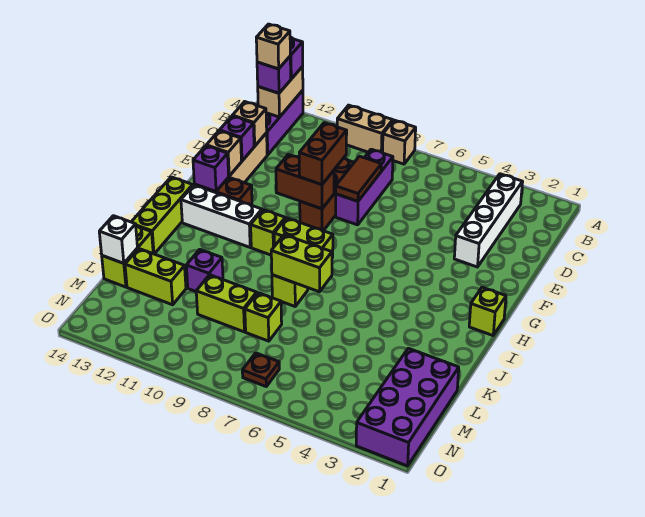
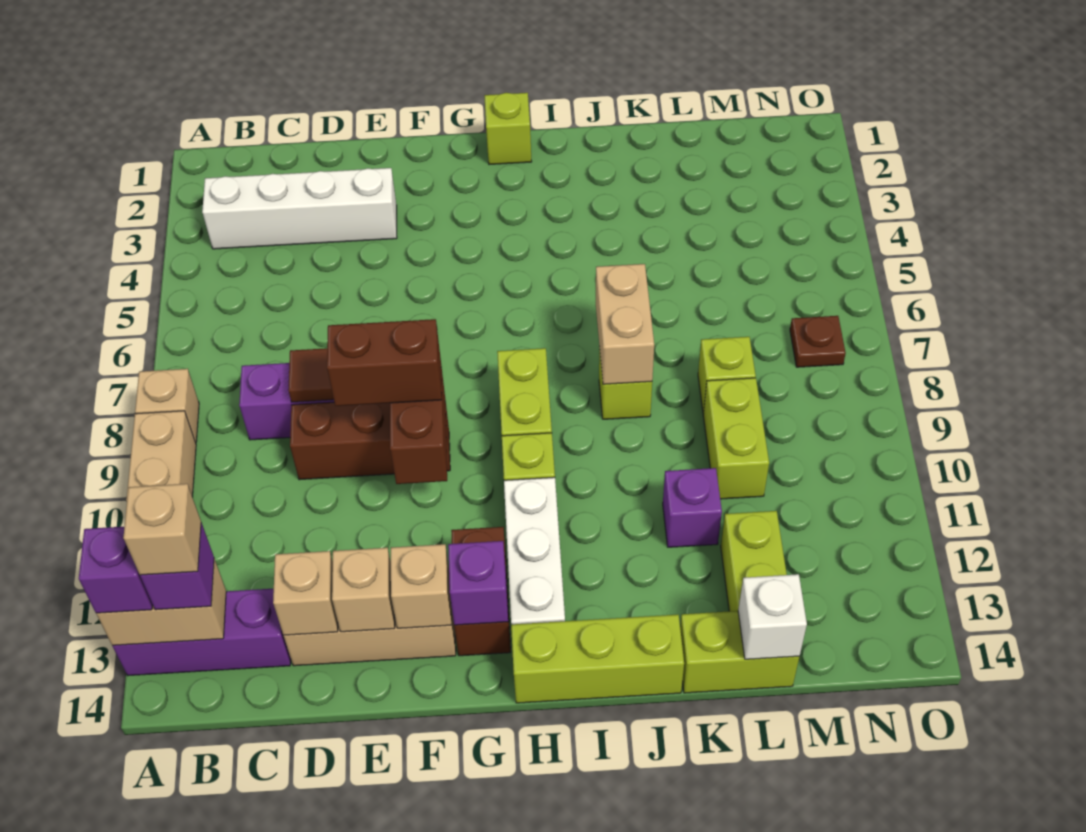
purple 1x1 brick [220,116,254,161] -> tan 1x1 brick [332,548,395,632]
lime 1x2 brick [271,235,332,292] -> tan 1x2 brick [596,264,654,384]
purple 2x4 brick [356,348,459,466] -> none

